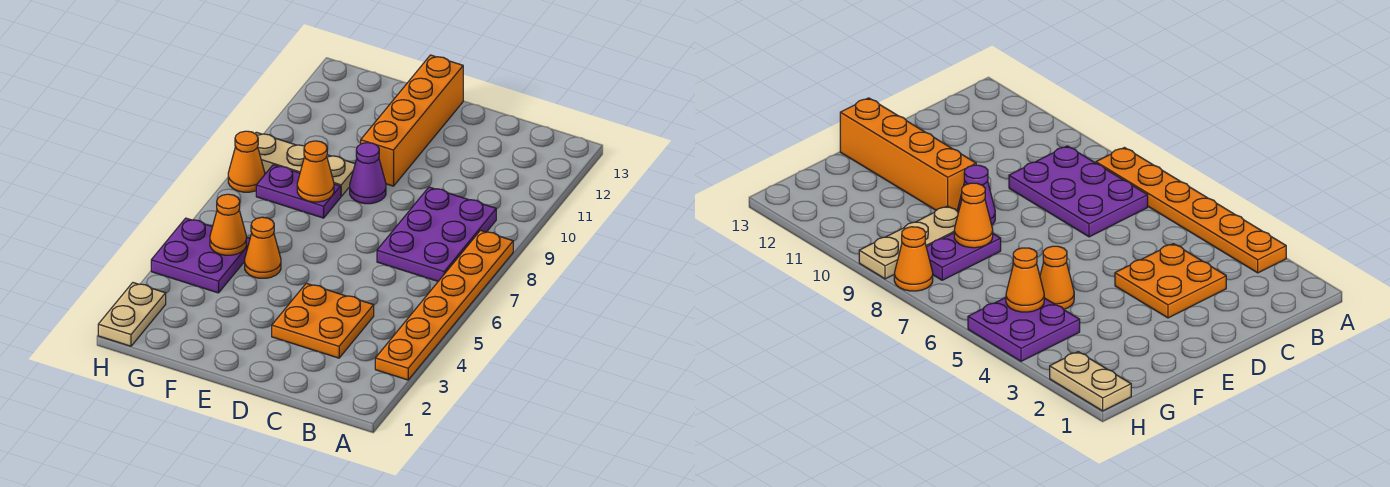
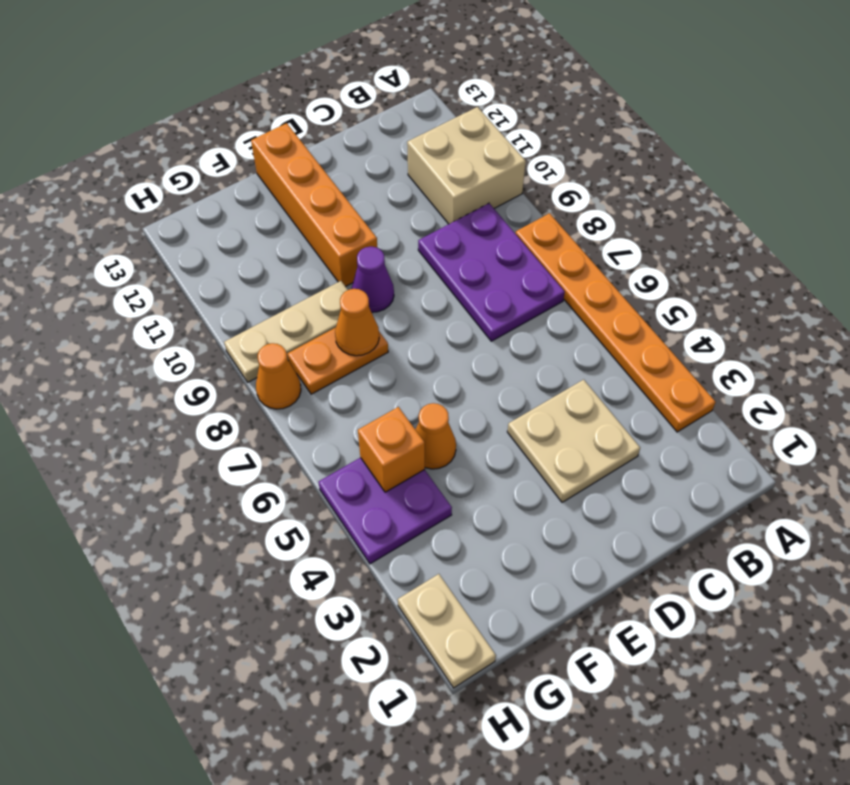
none -> tan 2x2 brick [407,107,526,224]
orange 2x2 plate [272,283,374,358] -> tan 2x2 plate [507,380,640,502]
purple 1x2 plate [256,165,341,218] -> orange 1x2 plate [287,328,388,394]
orange 1x1 cone [210,194,246,255] -> orange 1x1 brick [358,407,425,492]

